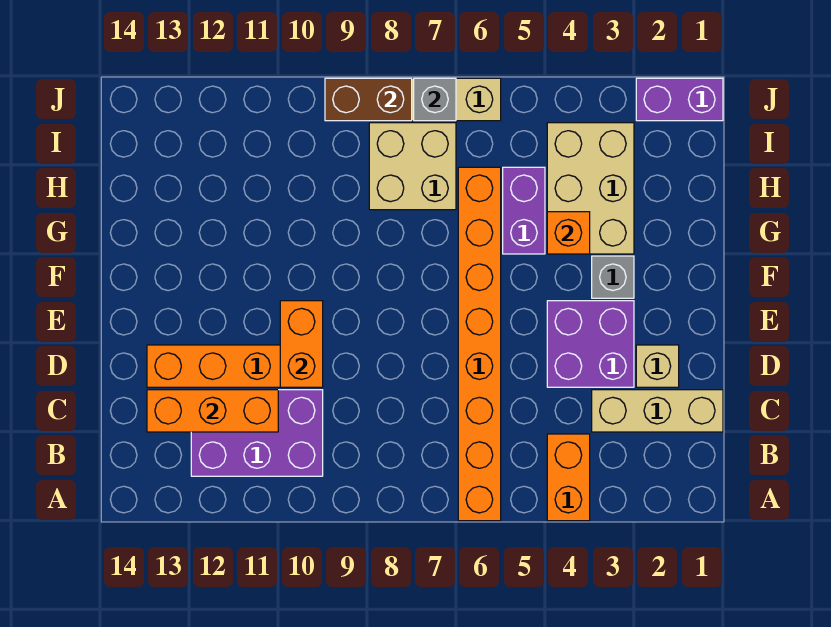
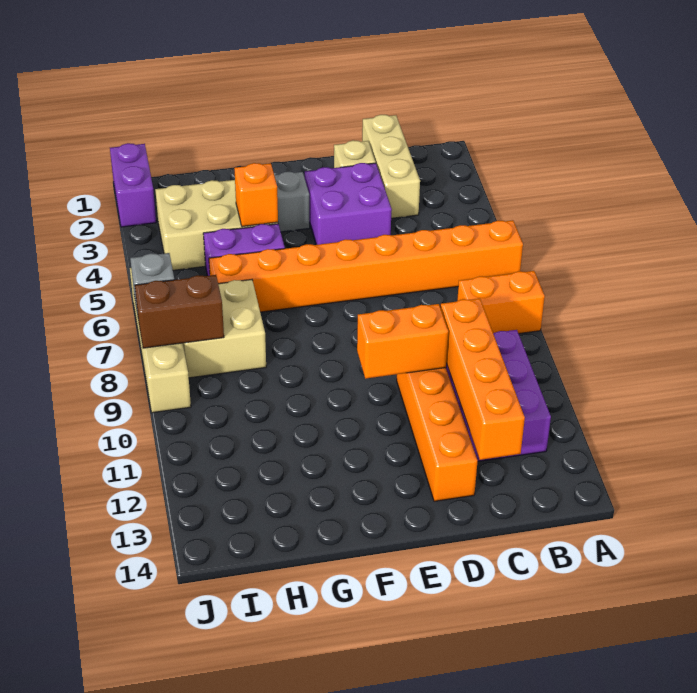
orange 1x2 brick [547,434,590,521] -> orange 1x2 brick moved to [457,271,545,334]
orange 1x3 brick [147,390,278,432] -> orange 1x4 brick [441,298,525,460]
brown 1x2 brick [325,78,412,121] -> brown 1x2 brick turned to [135,275,224,348]

